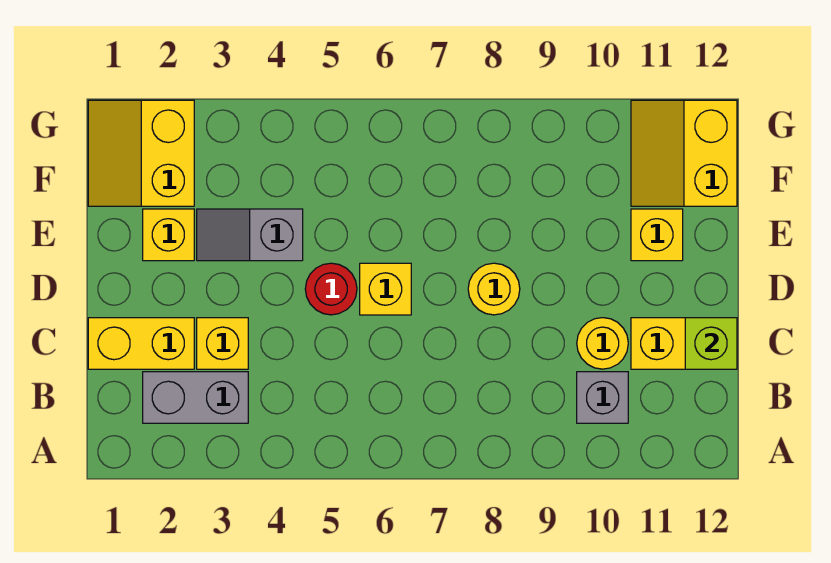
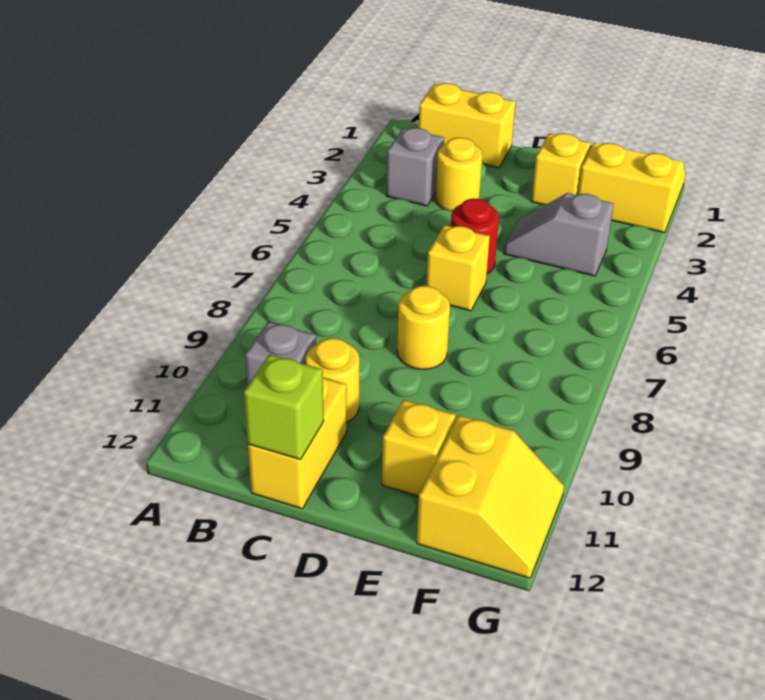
grey 1x2 brick [143,372,248,423] -> grey 1x1 brick [386,128,444,206]
yellow 1x2 brick [88,318,194,369] -> yellow 1x2 brick turned to [419,83,516,168]
yellow 1x1 brick [197,318,248,369] -> yellow 1x1 round brick [436,138,482,211]
grey 1x2 slope [197,209,303,261] -> grey 1x2 slope turned to [504,193,614,276]
yellow 2x2 slope [631,100,737,206] -> yellow 2x2 slope turned to [417,415,564,578]

